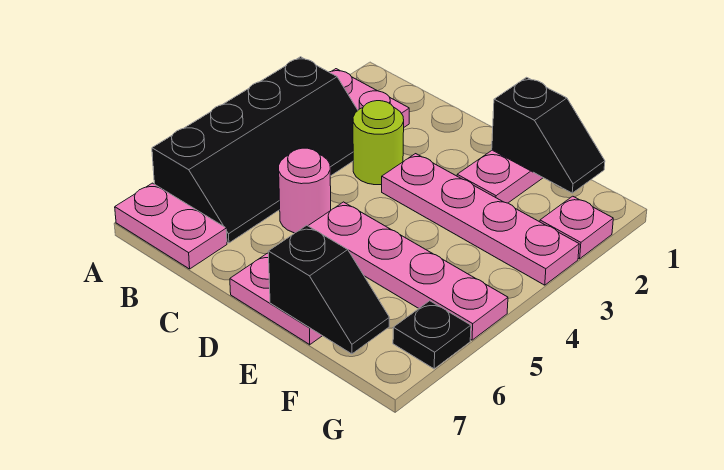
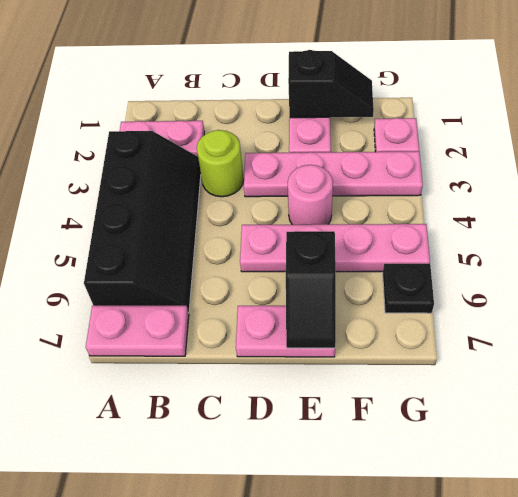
pink 1x1 round brick [279,148,331,233] -> pink 1x1 round brick moved to [288,165,333,225]
black 1x2 slope [268,225,389,354] -> black 1x2 slope turned to [286,231,336,348]

